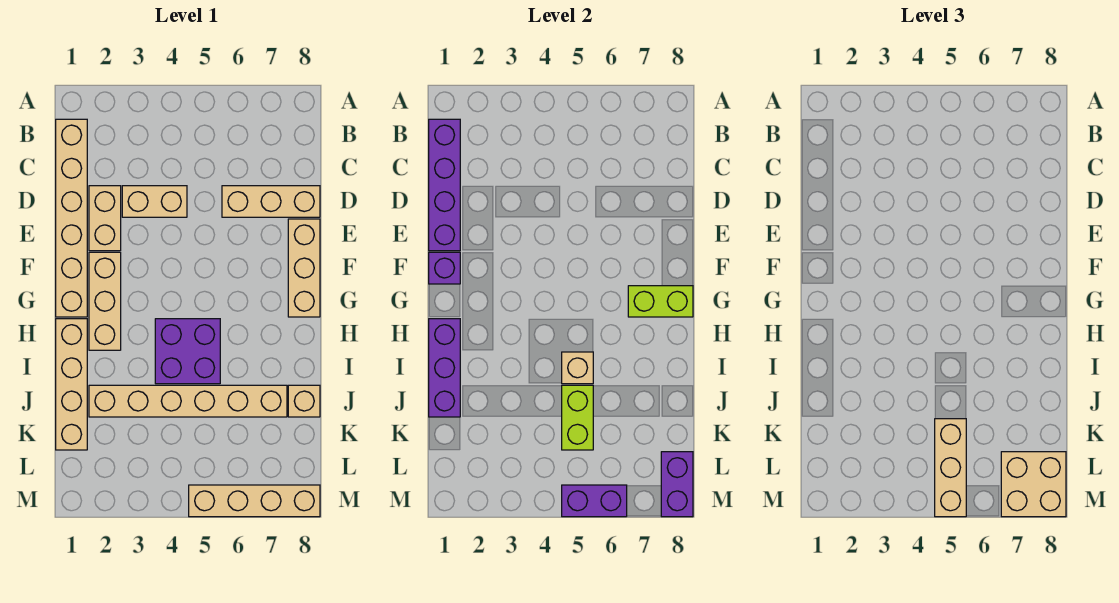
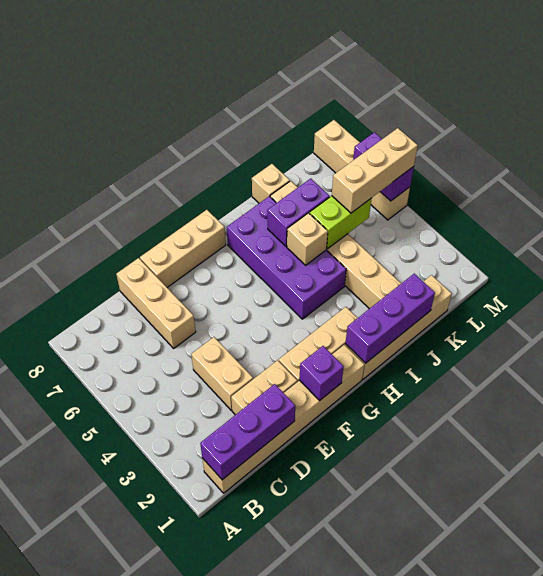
purple 1x4 brick [429,119,460,251] -> purple 1x3 brick [200,384,295,480]
lime 1x2 brick [628,286,693,317] -> none
purple 2x2 brick [155,319,220,384] -> purple 2x4 brick [227,196,346,319]
tan 2x2 brick [1001,452,1066,517] -> none
purple 1x2 brick [661,452,693,517] -> purple 1x2 brick moved to [267,178,330,246]

